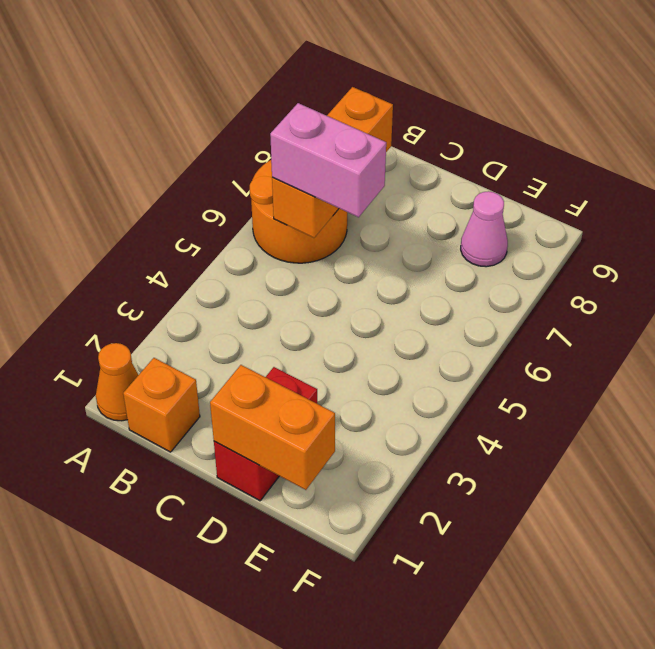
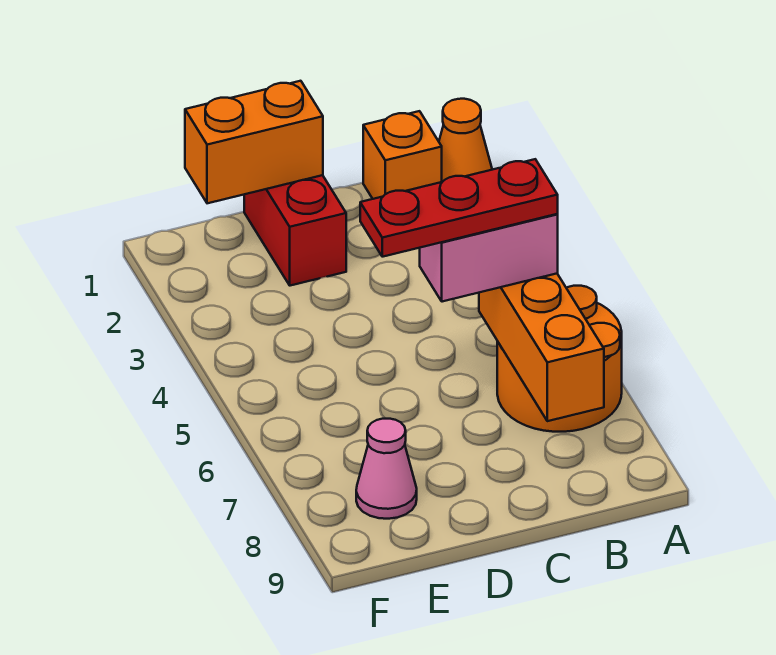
none -> red 1x3 plate [360,159,558,257]

